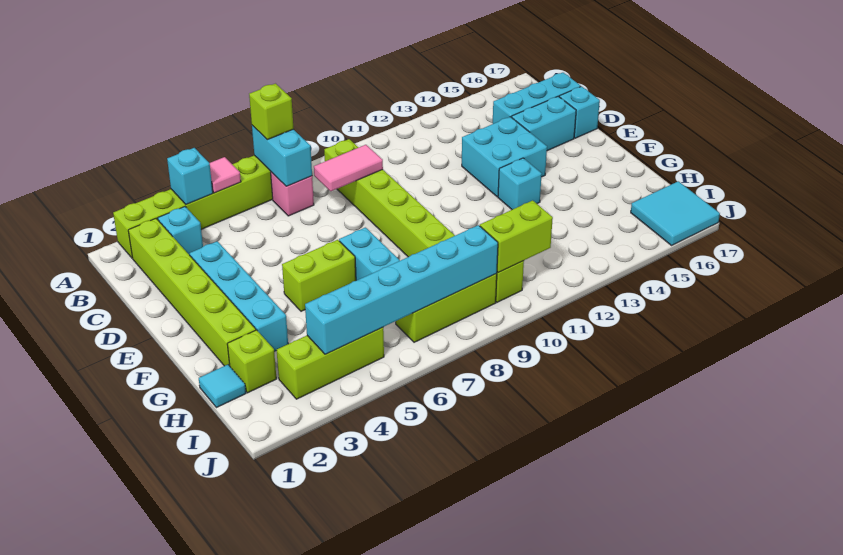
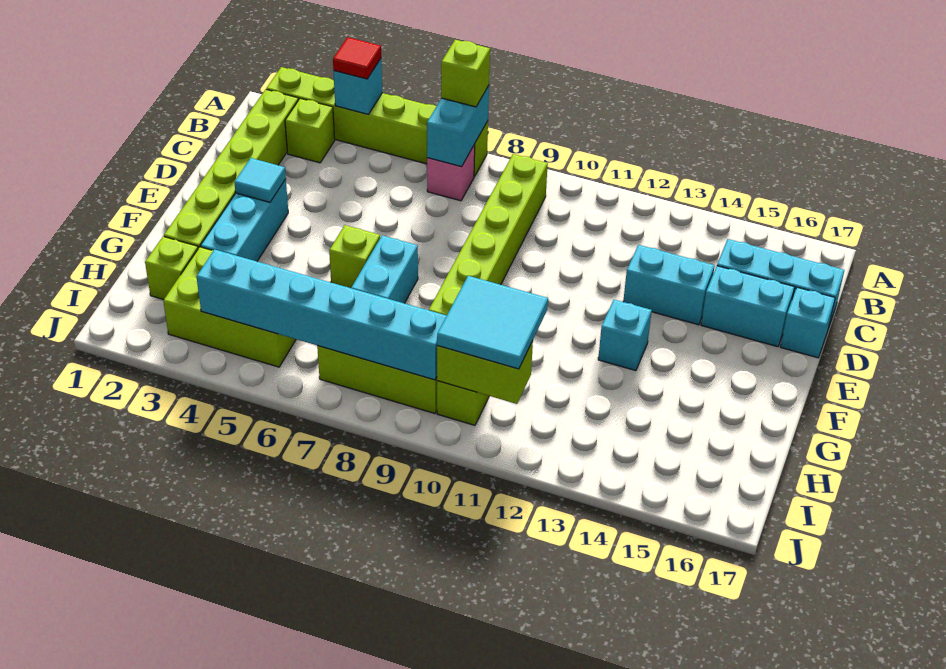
none -> red 1x1 tile [333,37,381,79]
pink 1x1 tile [210,157,241,193] -> none
cyan 1x1 brick [158,207,203,255] -> lime 1x1 brick [285,98,335,163]
pink 1x2 tile [314,145,383,191] -> none
cyan 1x4 brick [190,241,288,351] -> cyan 1x3 brick [201,179,288,261]
cyan 2x2 brick [462,117,547,197] -> cyan 1x2 brick [623,245,715,325]
lime 1x2 brick [282,240,356,311] -> lime 1x1 brick [329,225,380,288]
cyan 1x1 tile [199,365,246,408] -> cyan 1x1 tile moved to [234,158,286,202]
lime 1x3 brick [276,327,384,399] -> lime 2x3 brick [163,247,296,367]
cyan 2x2 tile [631,181,720,245] -> cyan 2x2 tile moved to [437,276,548,369]

